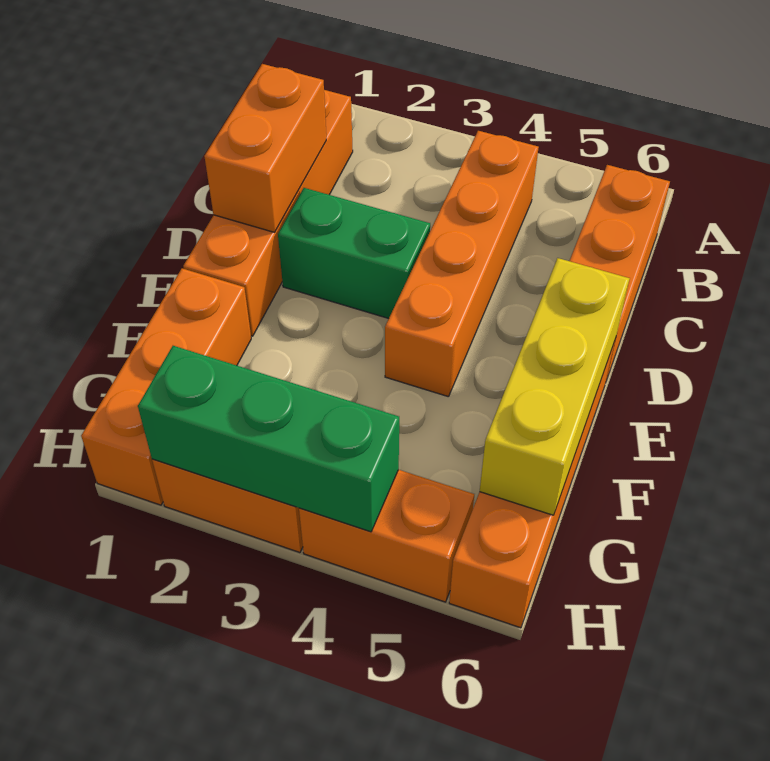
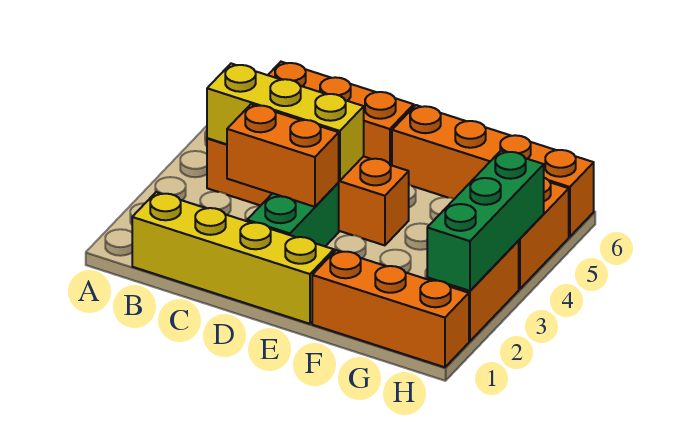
orange 1x4 brick [183,90,353,336] -> yellow 1x4 brick [132,192,334,324]
orange 1x2 brick [204,64,326,232] -> orange 1x2 brick moved to [227,104,339,207]
yellow 1x3 brick [480,258,630,515] -> yellow 1x3 brick moved to [207,64,364,181]

